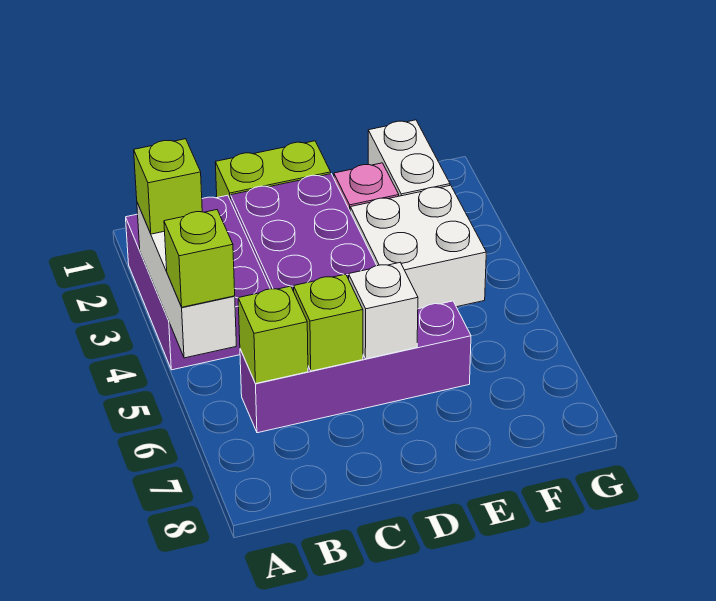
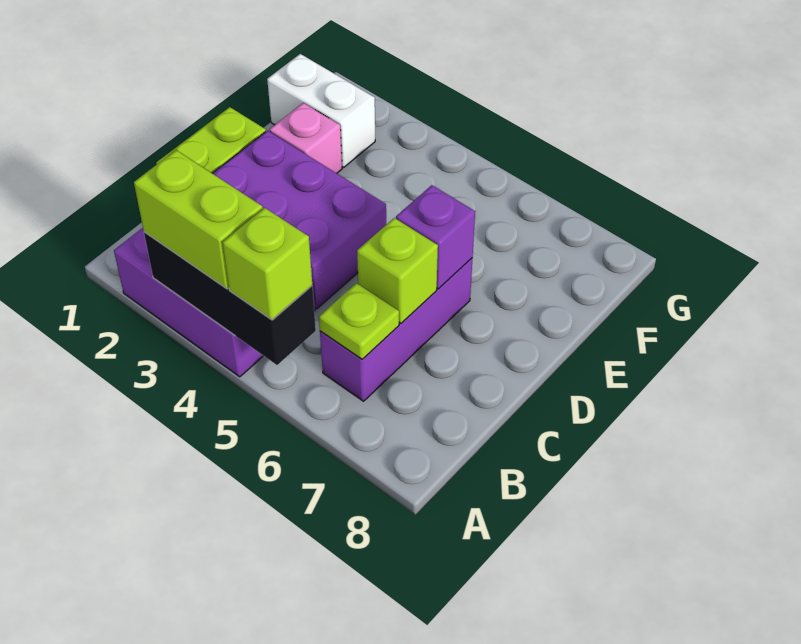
white 1x3 brick [137,203,236,358] -> black 1x3 brick [144,232,316,365]
lime 1x1 brick [134,139,202,234] -> lime 1x2 brick [134,150,263,289]
purple 1x4 brick [240,301,471,433] -> purple 1x3 brick [320,258,472,401]
lime 1x1 brick [238,286,308,383] -> lime 1x1 plate [319,283,399,359]
white 1x1 brick [349,263,418,359] -> purple 1x1 brick [396,185,475,289]
white 2x2 brick [350,185,486,309] -> none

